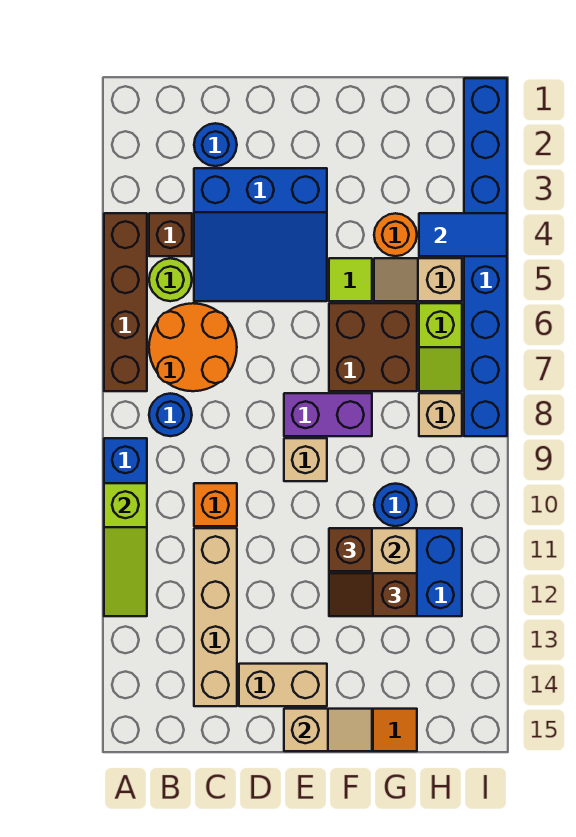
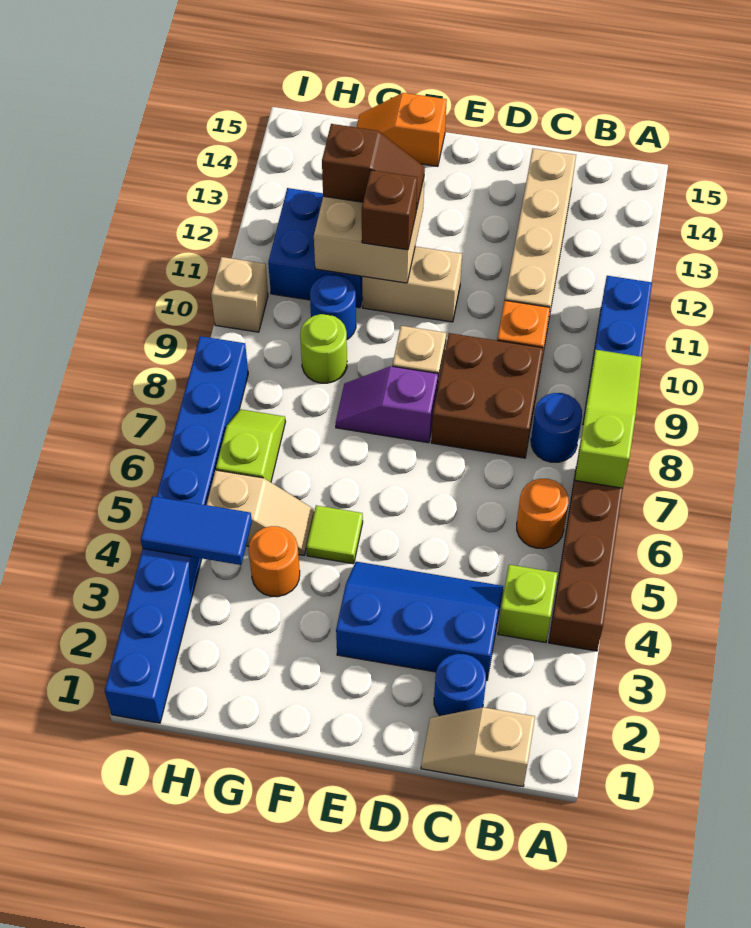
lime 1x3 slope [104,483,147,616] -> lime 1x3 slope moved to [575,350,642,488]
brown 1x1 brick [149,213,192,256] -> lime 1x1 brick [498,565,558,643]
lime 1x1 round brick [149,258,192,301] -> lime 1x1 round brick moved to [300,314,347,383]
orange 2x2 round brick [149,303,237,391] -> orange 1x1 round brick [517,479,569,549]
blue 3x3 slope [194,168,327,301] -> blue 2x3 slope [336,562,503,681]
tan 1x2 brick [239,664,327,706] -> tan 1x2 brick moved to [362,247,462,322]
purple 1x2 brick [284,393,372,436] -> purple 1x2 slope [336,366,438,443]
tan 1x2 slope [284,709,372,751] -> tan 1x2 slope moved to [421,707,535,787]
brown 2x2 brick [329,303,417,391] -> brown 2x2 brick moved to [431,333,543,458]
tan 1x1 brick [419,393,462,436] -> tan 1x1 brick moved to [211,257,268,332]

